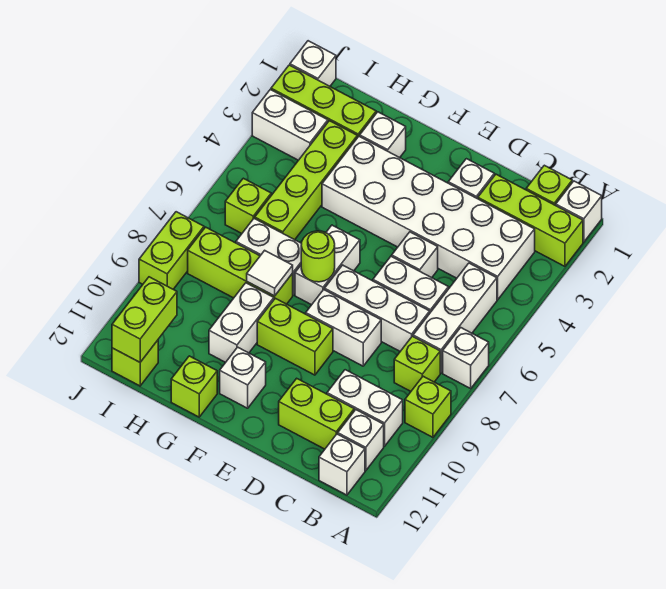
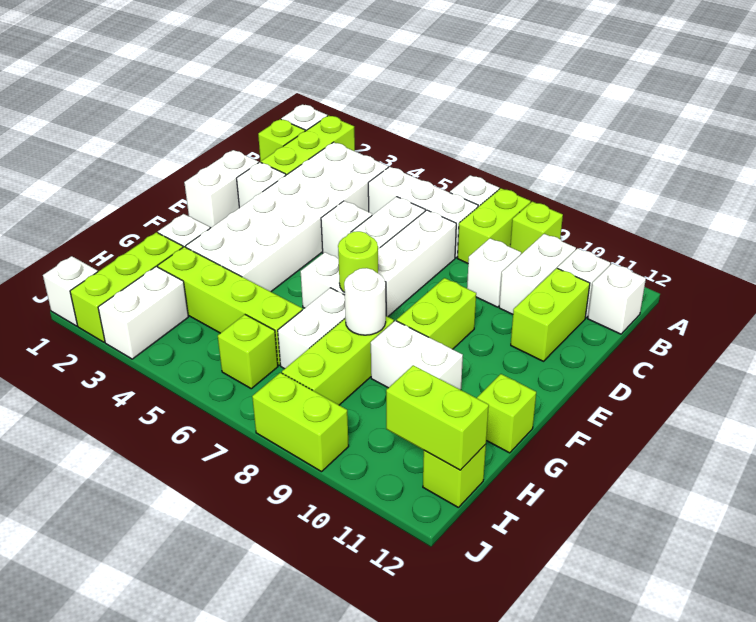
lime 1x1 brick [394,336,440,391] -> lime 1x2 brick [458,188,531,263]
white 1x2 brick [306,290,381,366] -> white 1x2 brick moved to [184,150,259,228]
white 1x1 brick [220,347,266,408] -> white 1x1 brick moved to [467,238,521,307]
white 1x1 tile [247,250,293,296] -> white 1x1 round brick [344,268,386,335]

